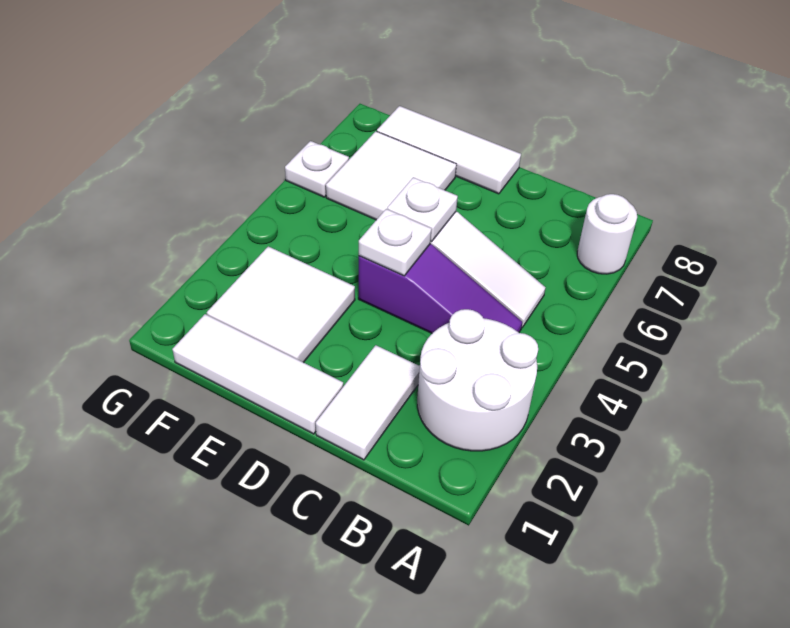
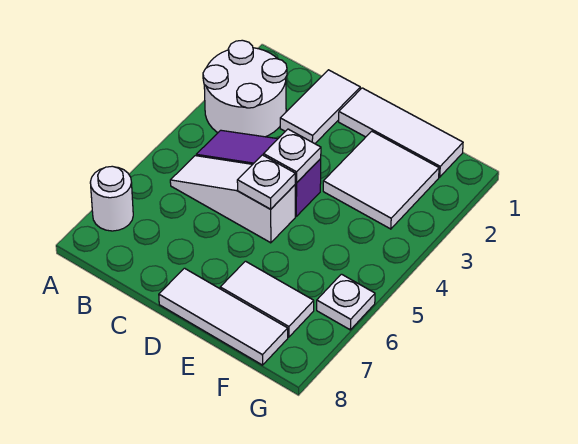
white 2x2 tile [326,131,457,220] -> white 1x2 tile [220,261,314,337]

